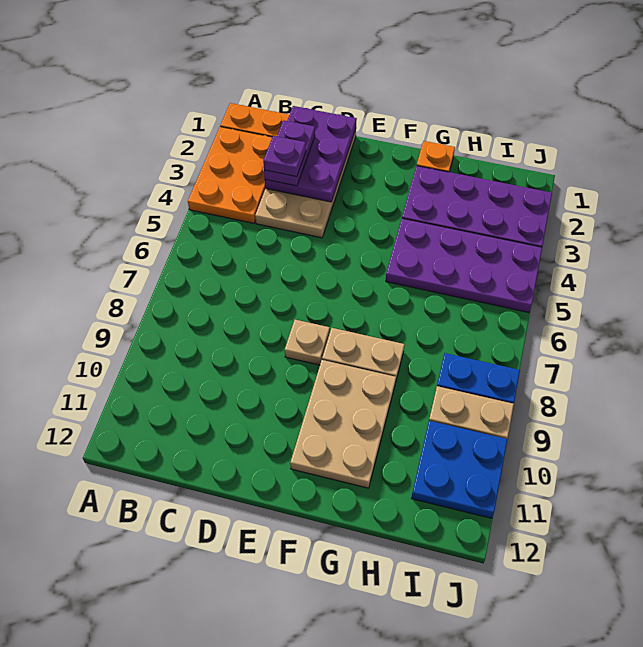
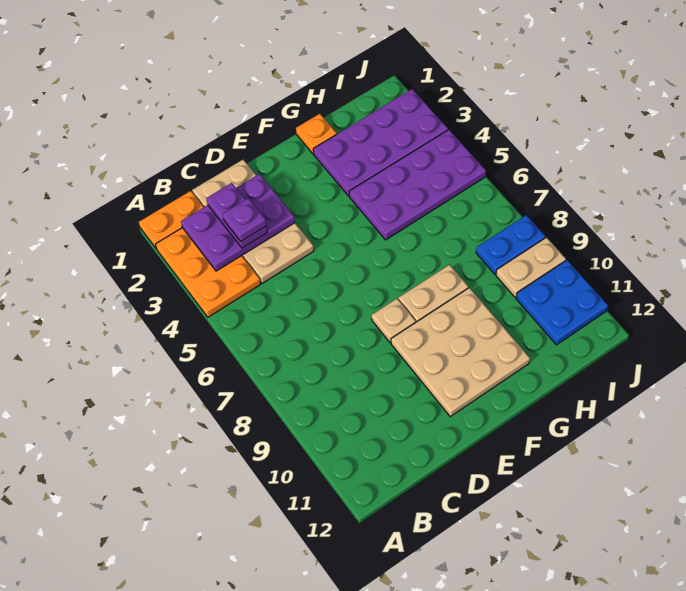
purple 2x3 plate [265,106,357,202] -> purple 2x3 plate turned to [181,174,295,271]
tan 2x3 plate [290,360,396,488] -> tan 3x3 plate [391,288,530,417]

